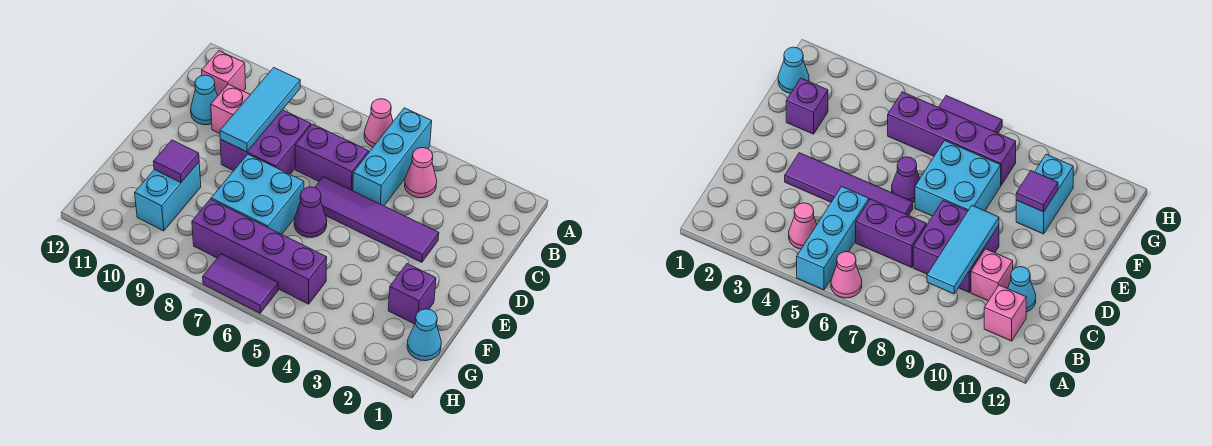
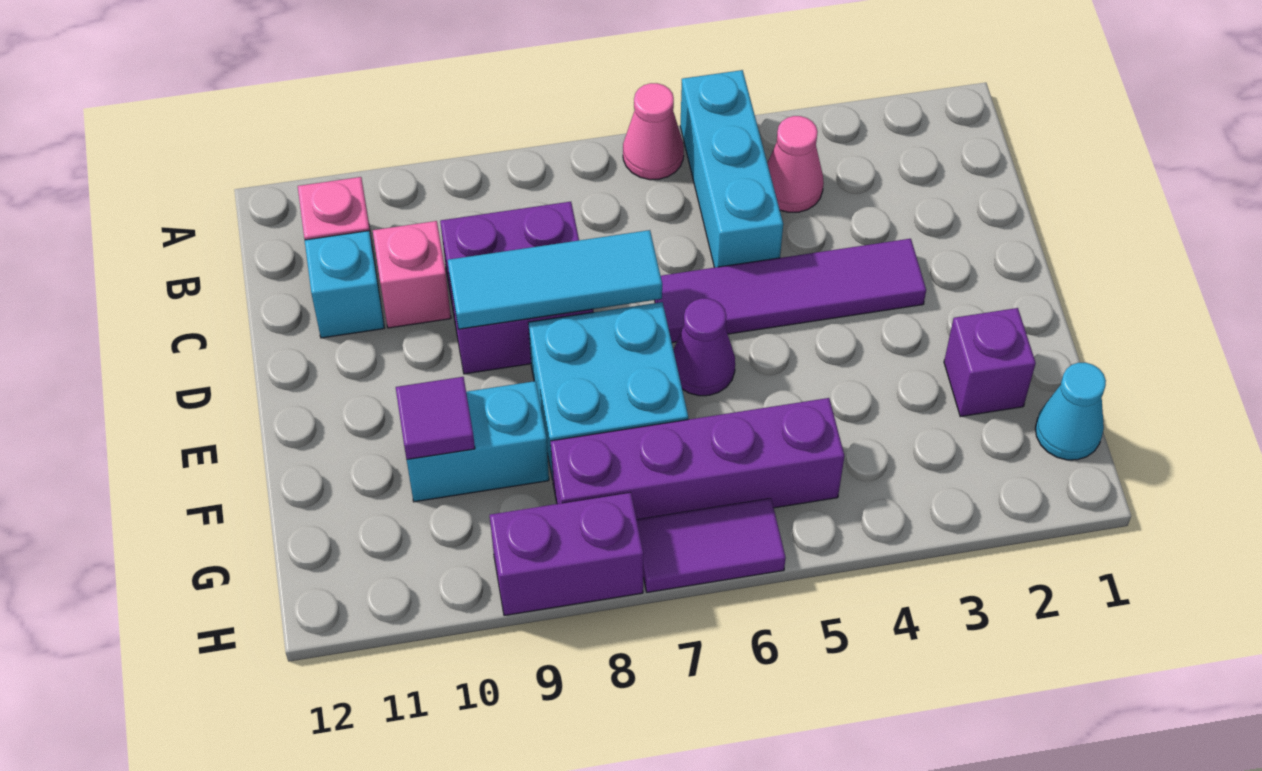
cyan 1x3 tile [220,68,300,152] -> cyan 1x3 tile turned to [448,230,662,329]
purple 1x2 brick [295,124,369,191] -> purple 1x2 brick moved to [490,492,644,616]
cyan 1x1 cone [191,75,217,125] -> cyan 1x1 brick [305,231,384,338]
cyan 1x2 brick [135,162,201,231] -> cyan 1x2 brick turned to [407,381,549,502]

